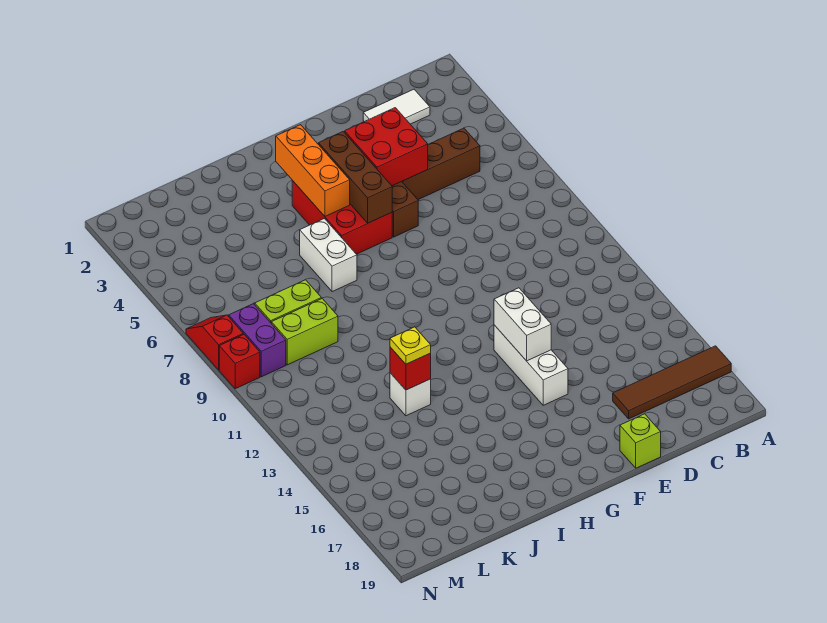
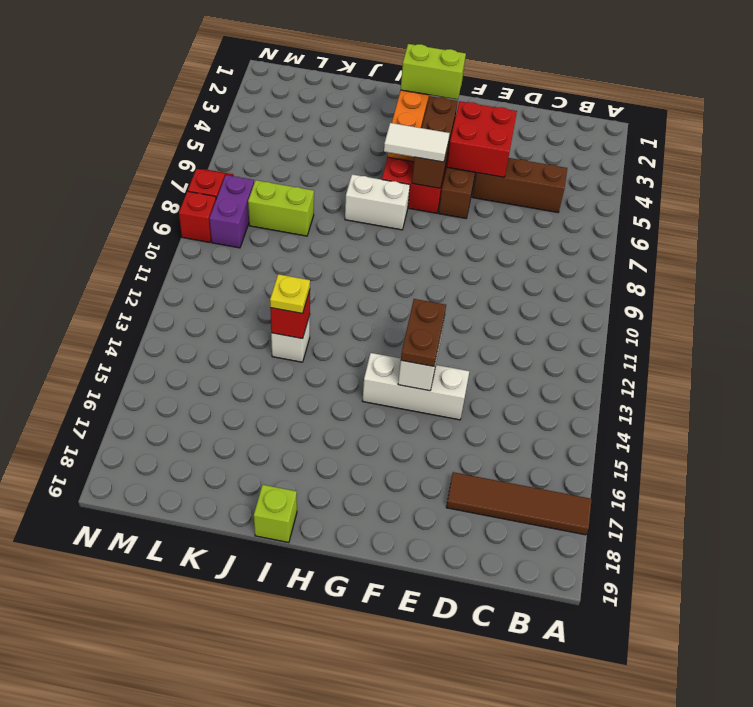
white 1x2 tile [363,89,430,124] -> white 1x2 tile moved to [384,123,450,162]
lime 1x1 brick [620,414,661,468] -> lime 1x1 brick moved to [254,485,297,543]
white 1x3 brick [494,325,568,405] -> white 1x3 brick turned to [363,353,469,420]
none -> brown 1x2 plate [401,299,446,366]
white 1x2 brick [300,219,357,292] -> white 1x2 brick turned to [345,174,410,230]
lime 1x2 brick [271,299,338,365] -> lime 1x2 brick moved to [401,44,466,100]

